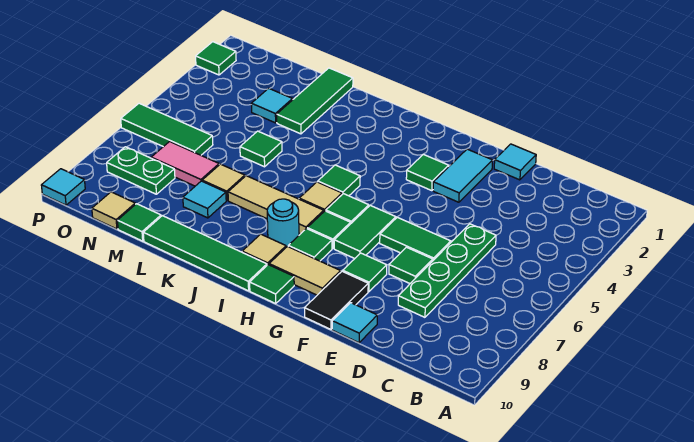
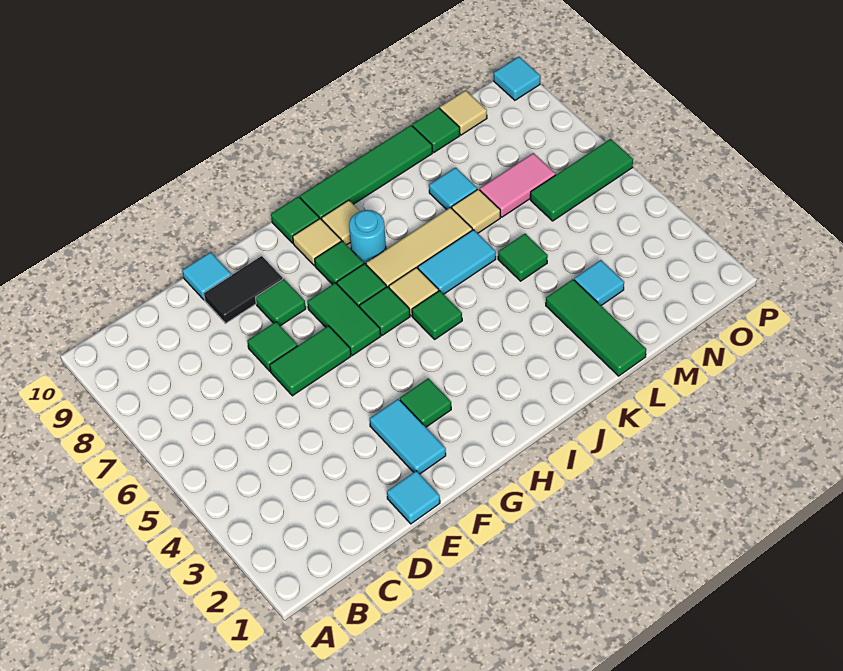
green 1x4 plate [398,224,496,317] -> none
black 1x2 tile [305,271,368,329] -> black 1x2 tile turned to [204,256,283,323]
tan 1x2 tile [269,247,341,295] -> tan 1x1 tile [293,219,341,266]
none -> cyan 1x2 tile [418,230,496,294]
green 1x2 plate [107,147,175,194] -> none
green 1x1 tile [196,42,236,75] -> none

